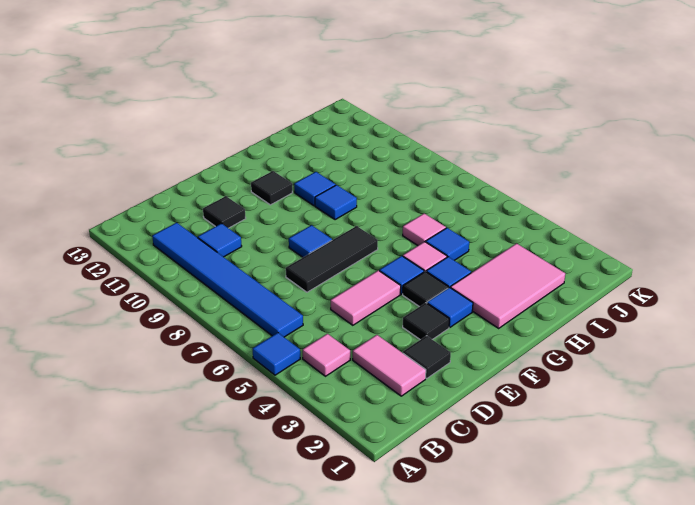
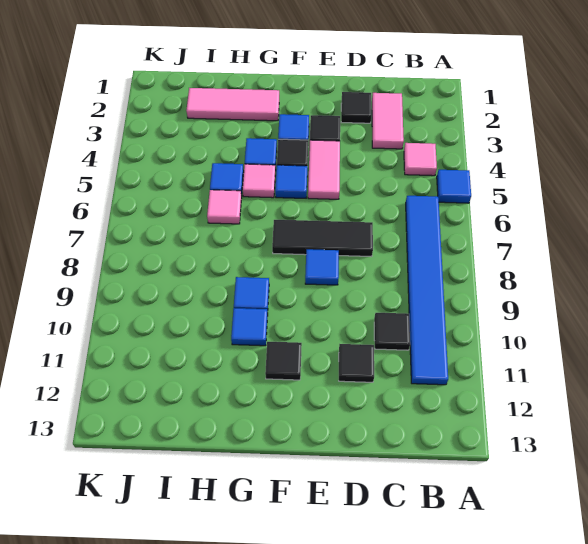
blue 1x1 tile [198,223,242,257] -> black 1x1 tile [374,313,410,350]
pink 1x2 tile [331,270,401,325] -> pink 1x2 tile turned to [308,140,340,199]
pink 2x3 tile [450,244,565,328] -> pink 1x3 tile [186,88,279,121]

